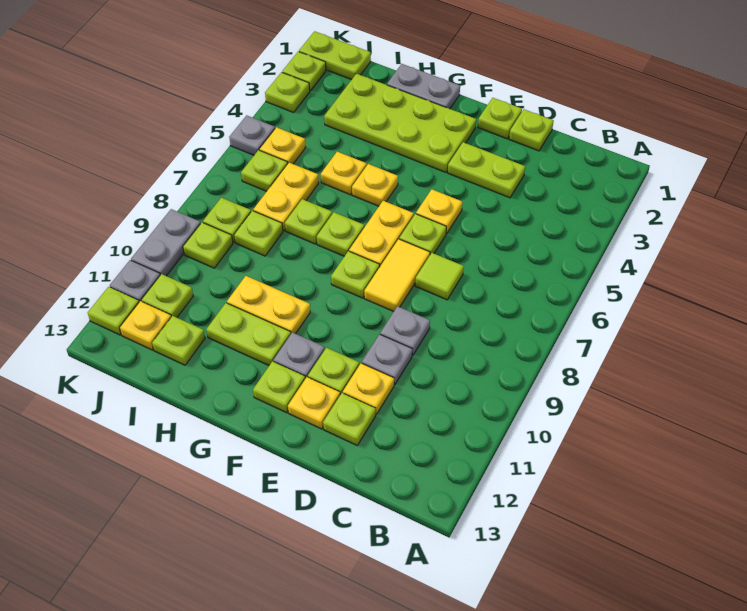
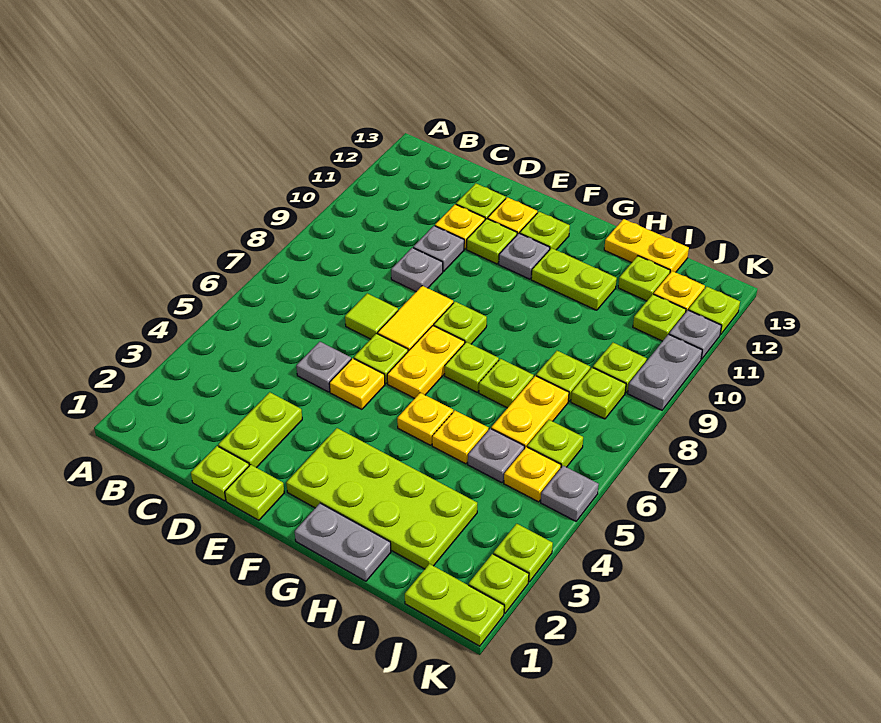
lime 1x2 plate [448,142,525,198] -> lime 1x2 plate turned to [218,392,302,468]
none -> grey 1x1 plate [296,342,351,392]
yellow 1x2 plate [227,276,310,334] -> yellow 1x2 plate moved to [604,219,689,273]
none -> grey 1x1 plate [468,429,524,483]

